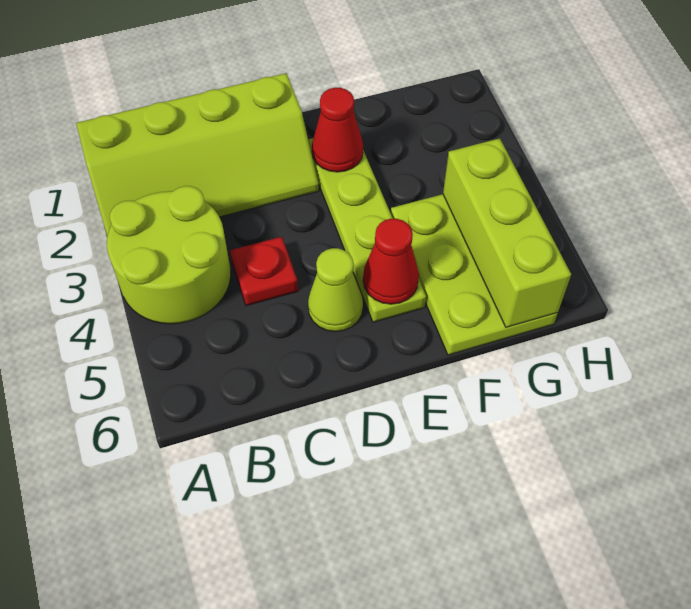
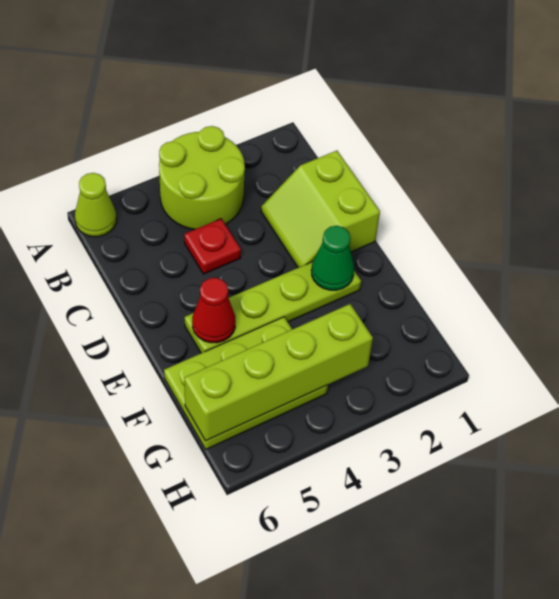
lime 2x4 slope [76,73,319,236] -> lime 2x2 slope [261,151,380,268]
lime 1x1 cone [308,248,363,332] -> lime 1x1 cone moved to [75,173,116,237]
red 1x1 cone [312,88,363,172] -> green 1x1 cone [311,226,354,290]
lime 1x3 brick [443,138,571,327] -> lime 1x4 brick [184,304,373,441]

